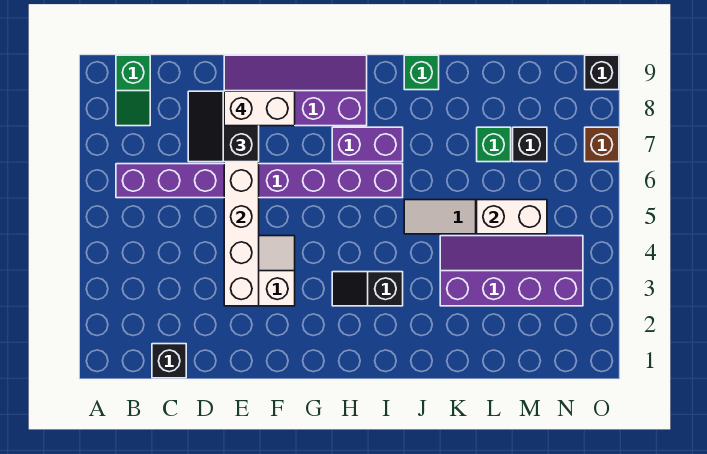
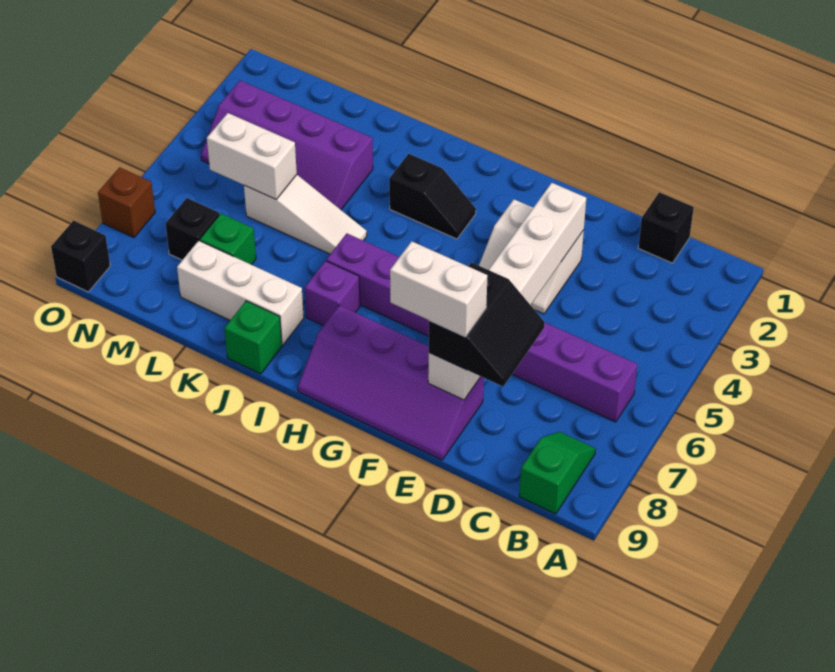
purple 1x2 brick [332,127,403,162] -> purple 1x1 brick [305,261,360,326]
none -> white 1x3 brick [177,241,304,345]

